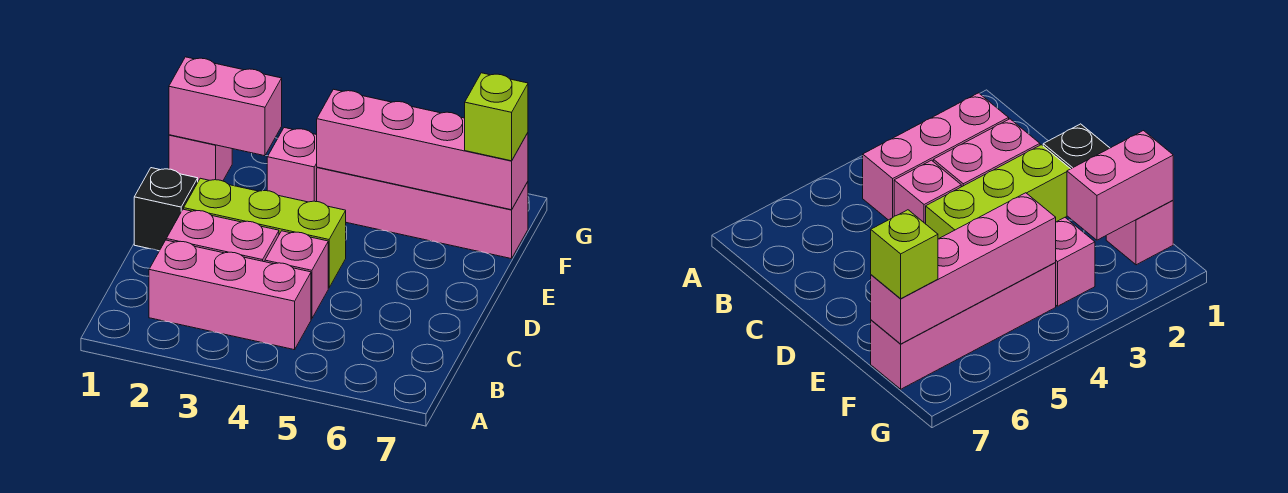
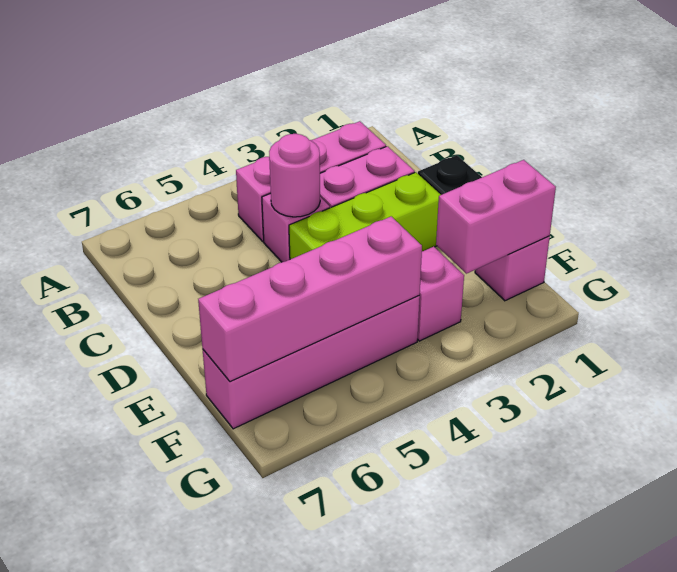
none -> pink 1x1 round brick [269,134,320,217]
lime 1x1 brick [465,73,528,161] -> none

